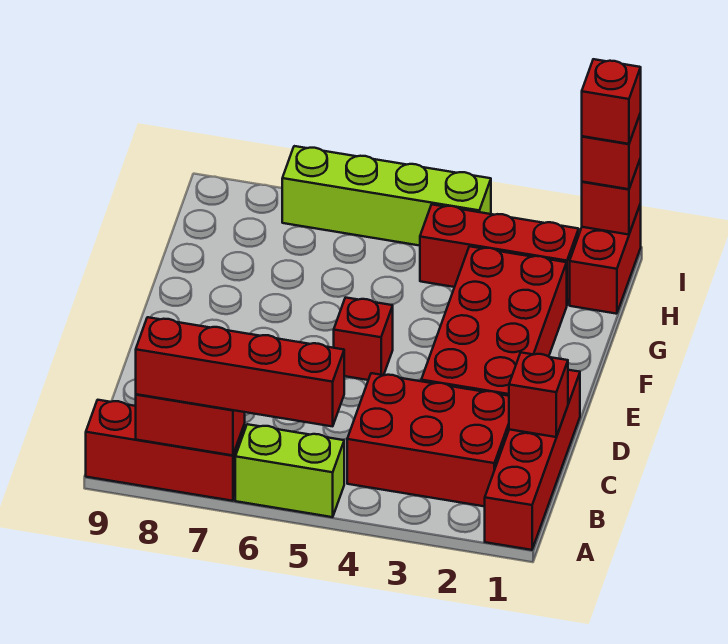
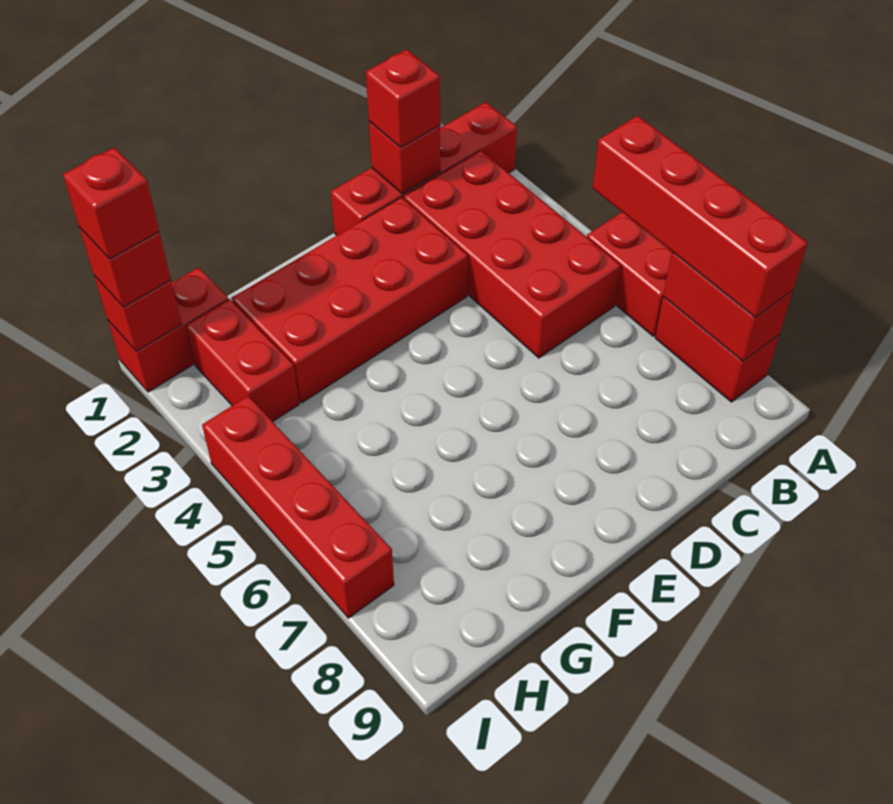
lime 1x2 brick [235,424,344,517] -> red 1x2 brick [587,212,672,336]
red 1x3 brick [86,400,245,501] -> red 1x2 brick [655,297,779,402]
red 2x3 brick [347,373,509,506] -> red 2x4 brick [404,150,621,358]
red 1x1 brick [334,298,393,380] -> red 1x1 brick moved to [366,49,440,148]
red 1x3 brick [420,205,579,305] -> red 1x2 brick [186,299,299,422]
lime 1x4 brick [282,146,491,246] -> red 1x4 brick [202,396,394,618]

